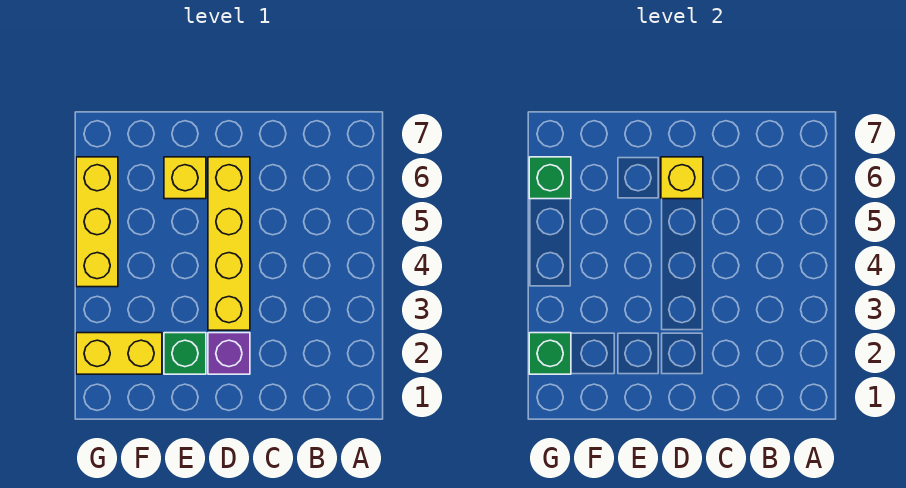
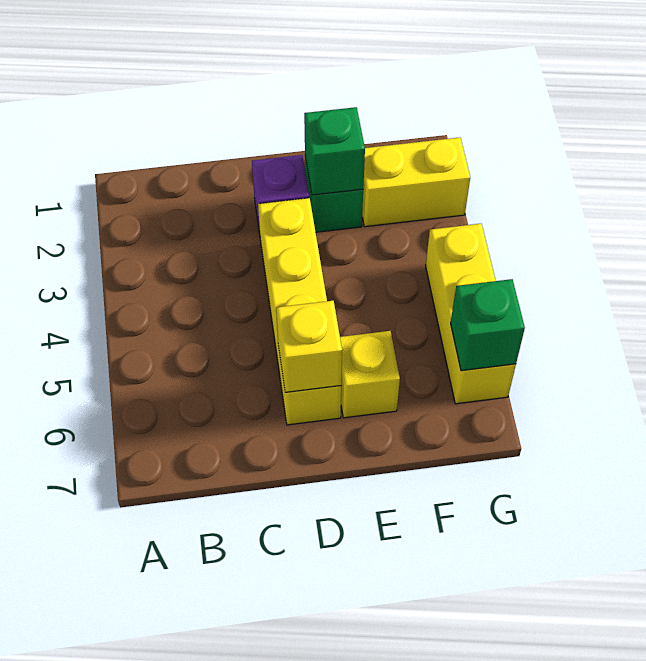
green 1x1 brick [529,333,571,374] -> green 1x1 brick moved to [304,107,365,195]

